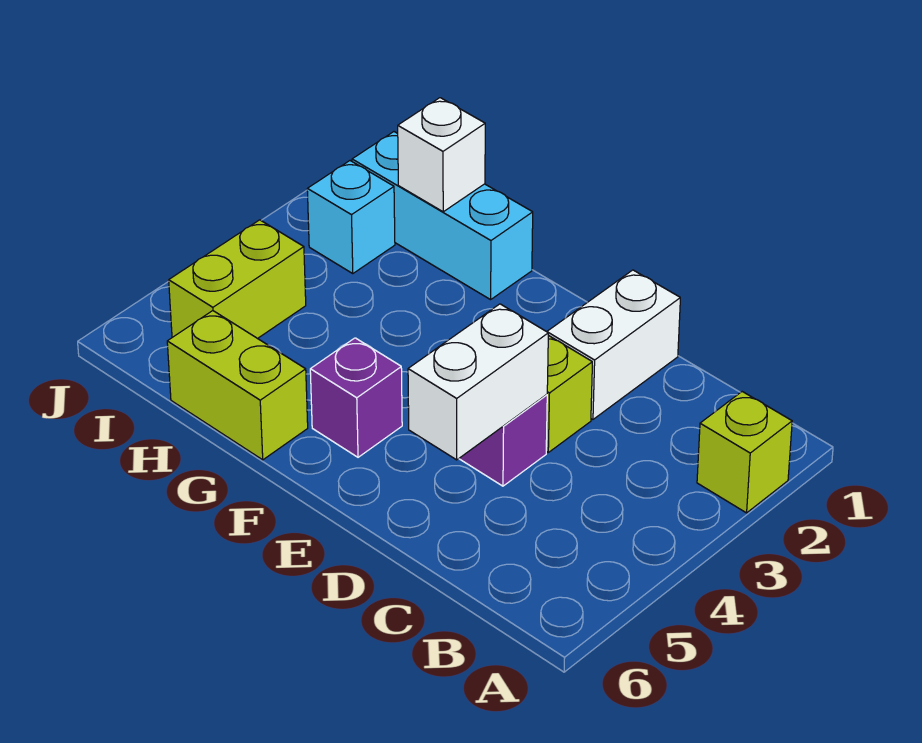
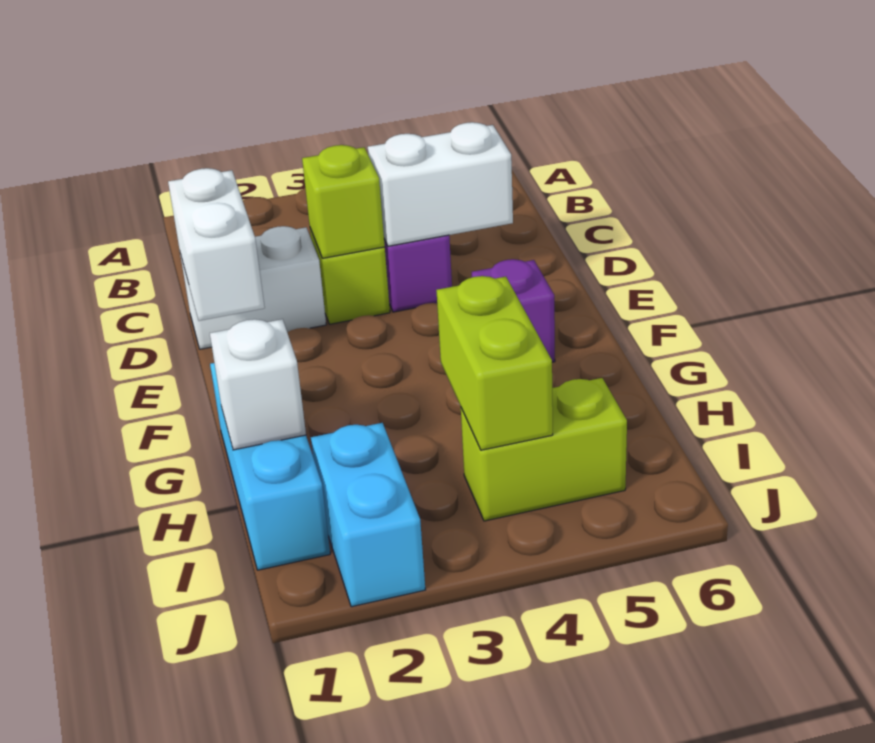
lime 1x1 brick [697,392,792,513] -> lime 1x1 brick moved to [302,145,385,258]
none -> white 1x2 brick [168,168,265,321]
lime 1x2 brick [167,311,308,460] -> lime 1x2 brick moved to [436,276,553,450]
cyan 1x1 brick [307,161,395,274] -> cyan 1x2 brick [311,423,425,607]

